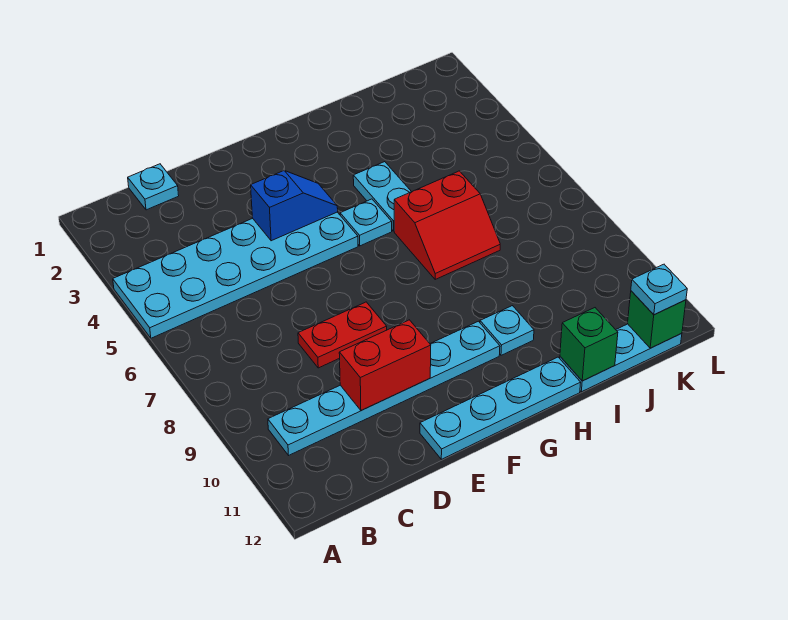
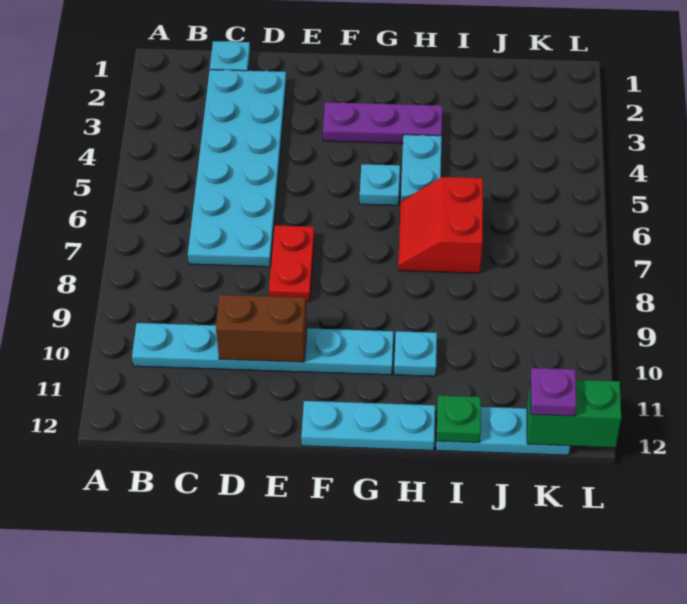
cyan 2x6 plate [113,212,358,338] -> cyan 2x6 plate turned to [188,70,286,267]
red 1x2 plate [298,302,387,368] -> red 1x2 plate turned to [269,225,314,302]
red 1x2 brick [339,320,431,411] -> brown 1x2 brick [216,295,307,362]
blue 1x2 slope [251,171,338,241] -> none
cyan 1x4 plate [420,357,581,459] -> cyan 1x3 plate [301,401,435,451]
none -> purple 1x3 plate [323,102,442,143]
red 2x2 slope [394,171,500,279] -> red 2x2 slope turned to [398,177,483,273]
green 1x1 brick [560,308,618,381] -> green 1x1 plate [437,395,481,442]
green 1x1 brick [628,291,686,348] -> green 1x2 brick [527,380,621,447]
cyan 1x1 plate [631,264,687,315] -> purple 1x1 plate [530,368,576,416]

